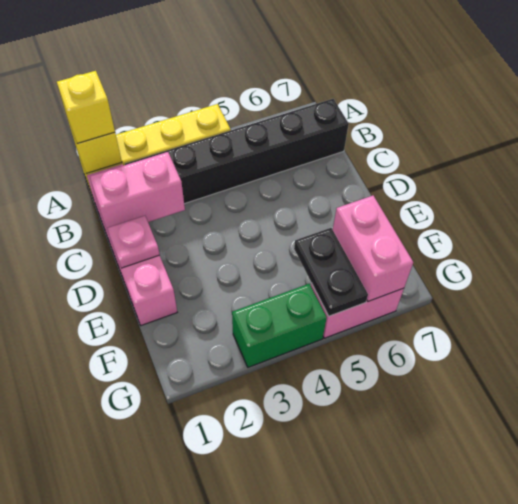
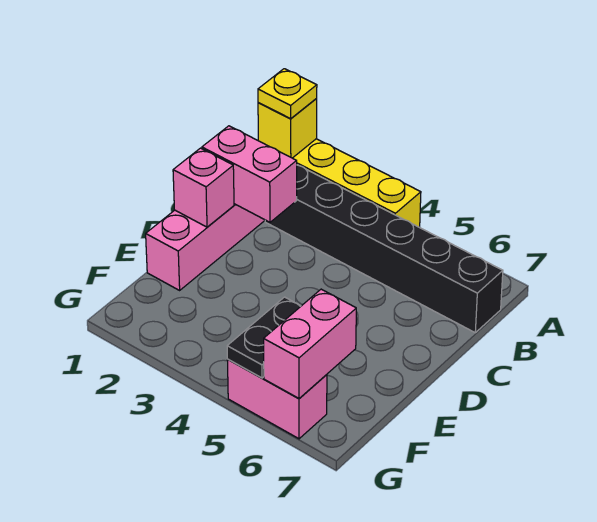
yellow 1x1 brick [57,71,115,144] -> yellow 1x1 plate [258,69,317,119]
pink 1x1 plate [107,216,160,268] -> pink 1x1 brick [173,148,234,227]
green 1x2 brick [232,284,327,367] -> none

